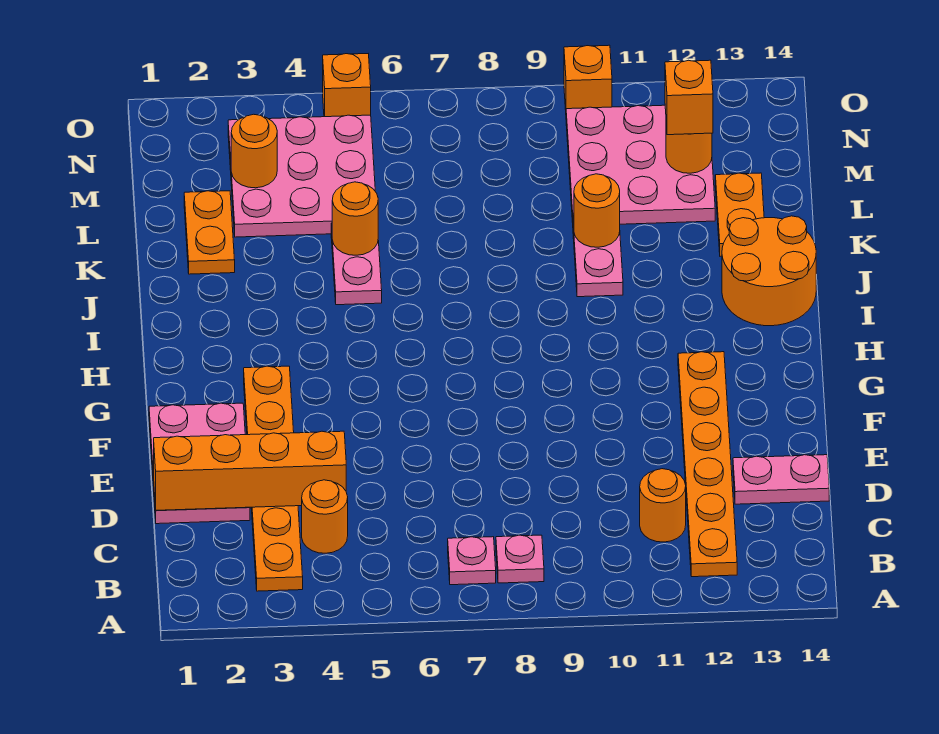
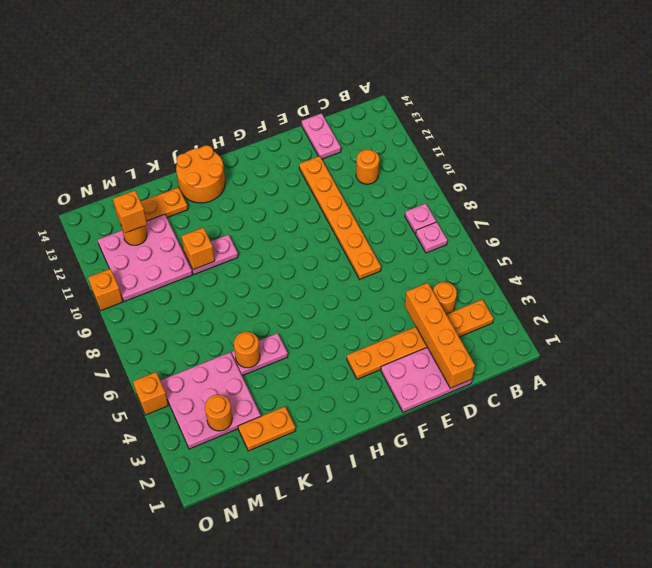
orange 1x6 plate [678,352,737,577] -> orange 1x6 plate turned to [299,156,381,279]
orange 1x1 round brick [574,174,620,247] -> orange 1x1 brick [182,228,215,270]

